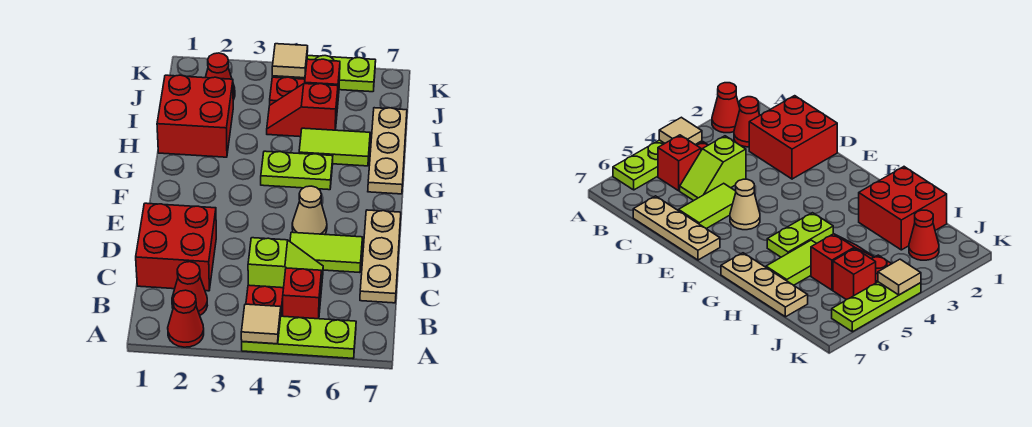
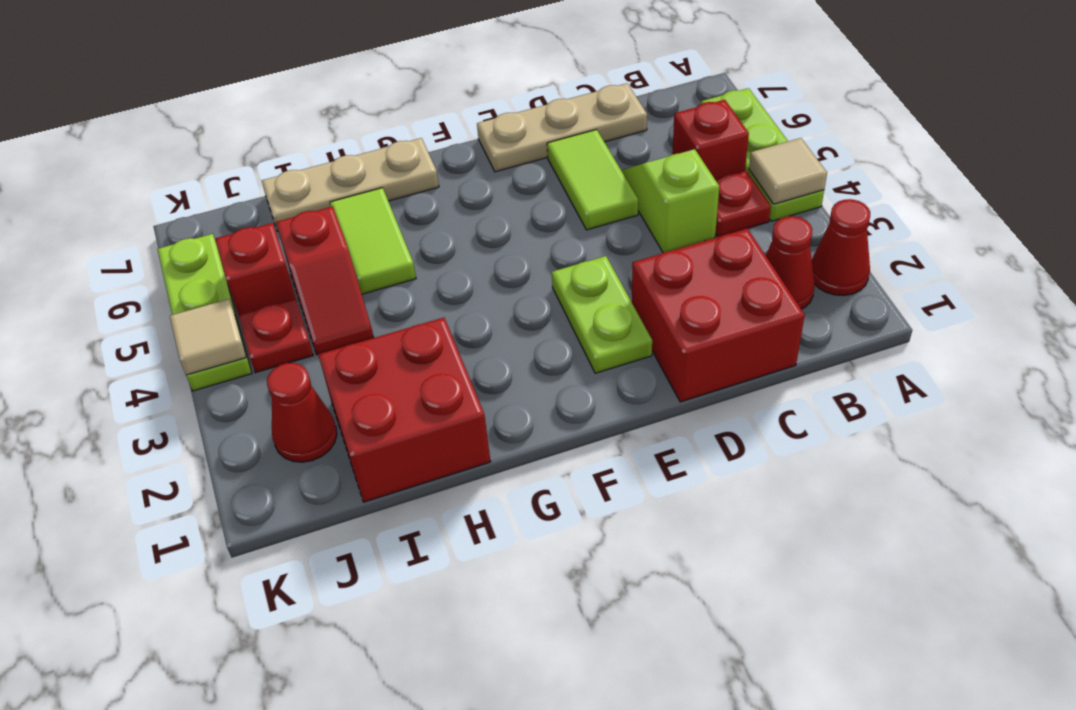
tan 1x1 cone [292,186,327,235] -> none
lime 1x2 plate [261,151,333,190] -> lime 1x2 plate moved to [552,256,652,373]

